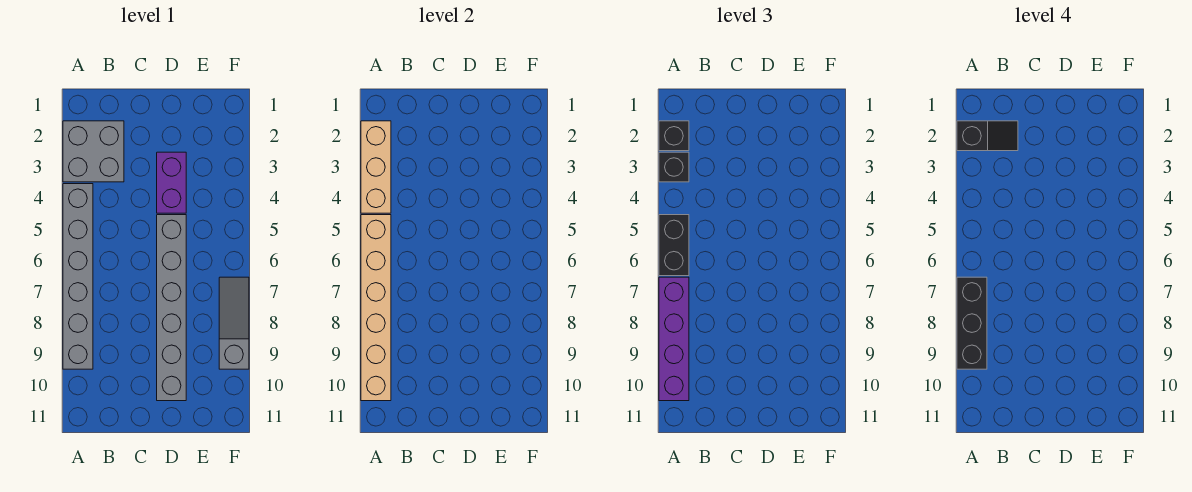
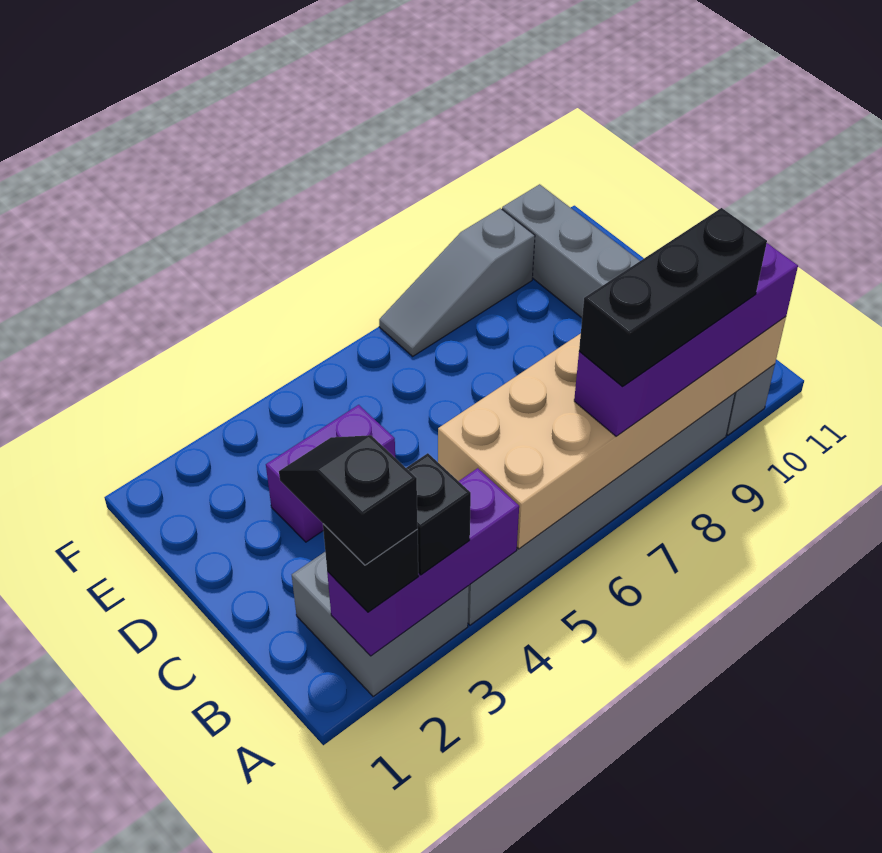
tan 1x3 brick [361,121,391,213] -> purple 1x3 brick [327,468,519,656]
tan 1x6 brick [361,215,391,401] -> tan 2x6 brick [438,317,786,549]
black 1x2 brick [659,215,689,276] -> none
grey 1x6 brick [157,215,186,401] -> grey 1x6 brick turned to [502,184,775,435]

